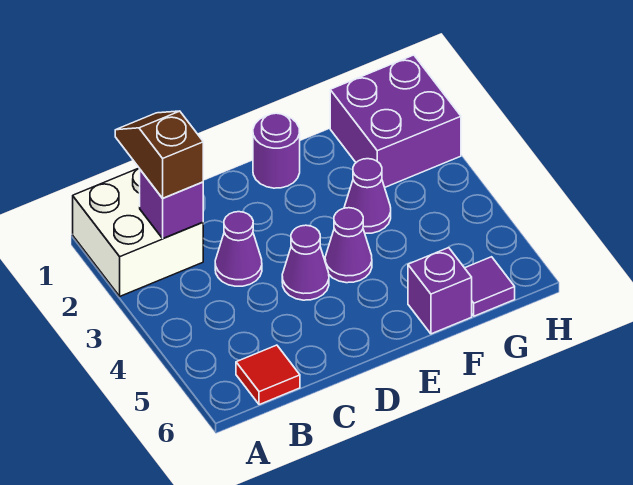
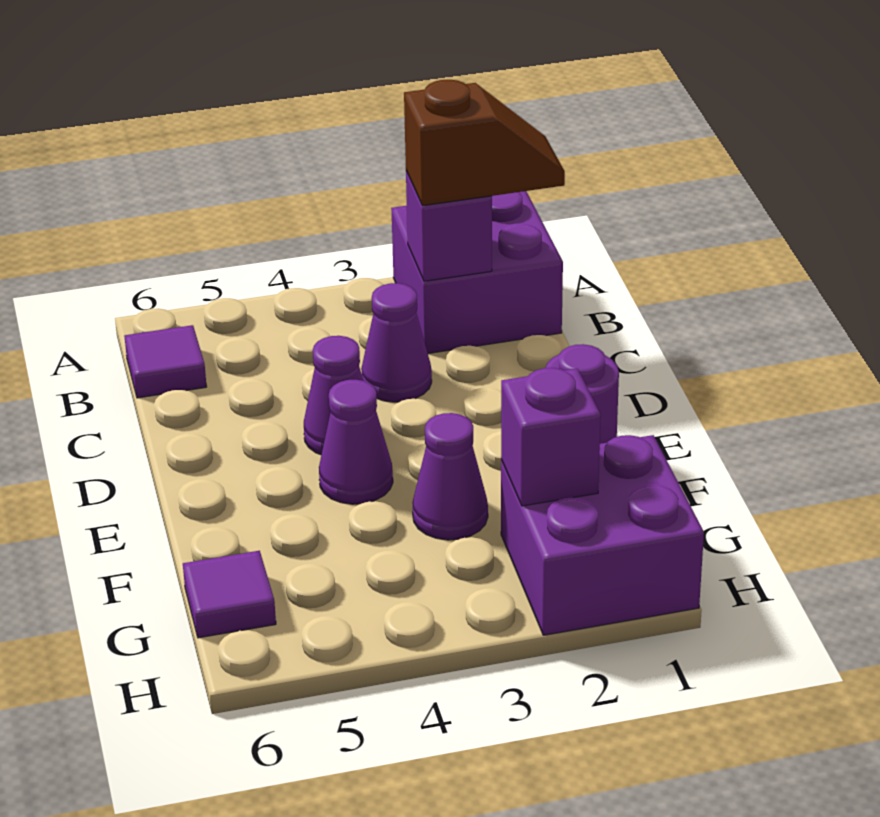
white 2x2 brick [73,168,203,296] -> purple 2x2 brick [391,191,563,353]
red 1x1 tile [236,345,300,405] -> purple 1x1 tile [124,325,207,398]
purple 1x1 brick [408,248,472,334] -> purple 1x1 brick moved to [501,368,601,506]

